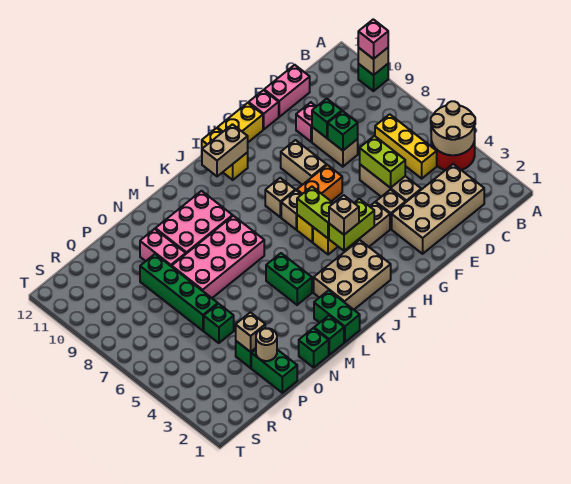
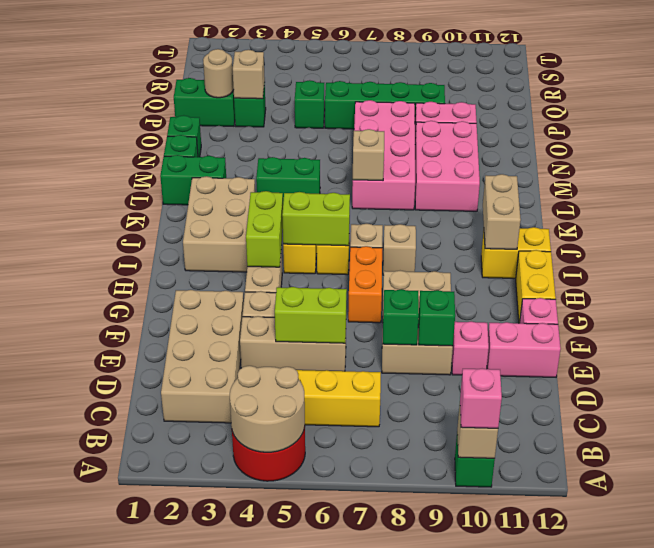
pink 1x2 brick [264,65,310,117] -> pink 1x2 brick turned to [487,322,561,377]
tan 1x1 brick [329,195,359,235] -> tan 1x1 brick moved to [353,129,384,181]

